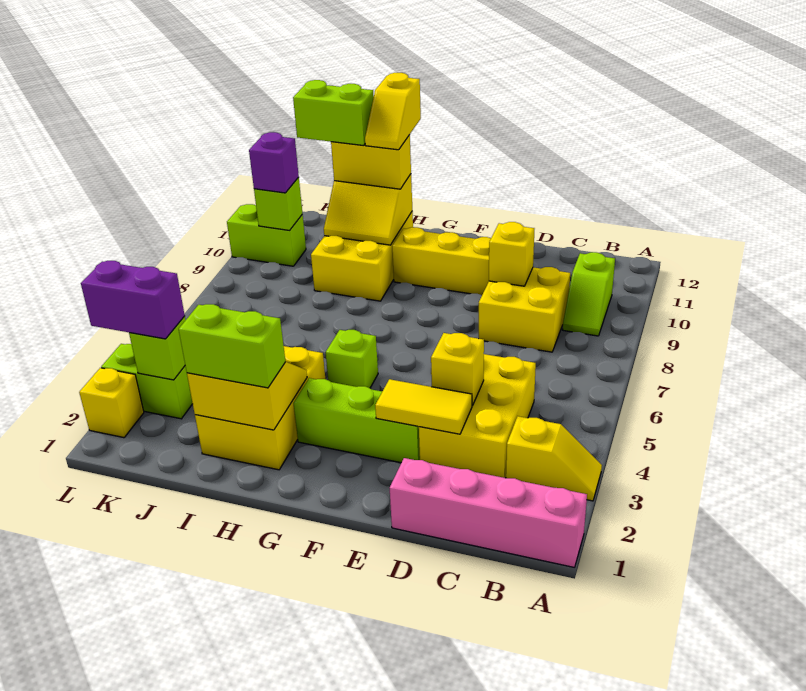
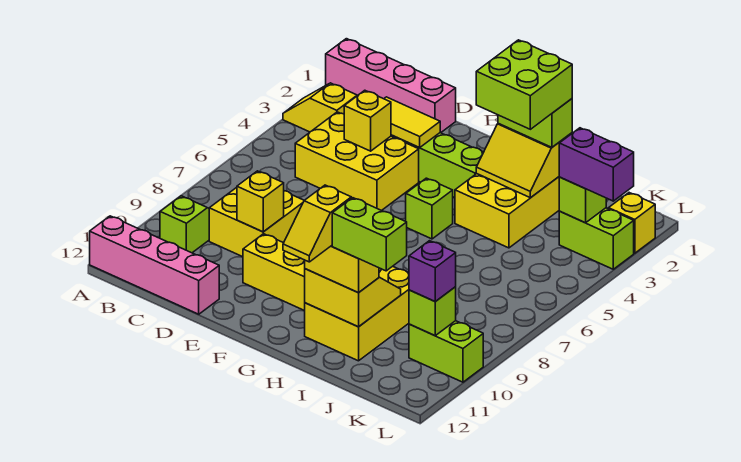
none -> pink 1x4 brick [90,216,219,314]
yellow 2x3 brick [419,354,536,478] -> yellow 2x3 brick turned to [295,112,419,211]
none -> lime 2x2 brick [476,40,572,129]
yellow 1x2 slope [365,73,421,150] -> yellow 1x2 slope turned to [283,185,351,262]

